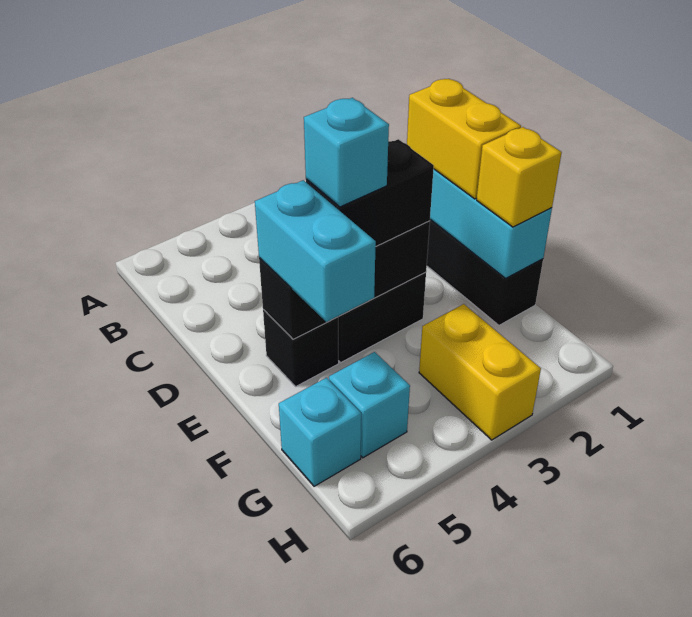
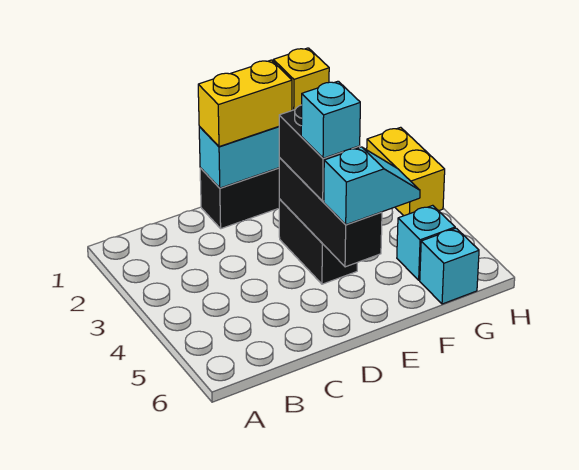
black 1x1 brick [263,309,339,386] -> none
cyan 1x2 brick [255,180,376,322] -> cyan 1x2 slope [324,147,420,225]
yellow 1x2 brick [419,304,541,440] -> yellow 1x2 brick turned to [367,127,445,216]

